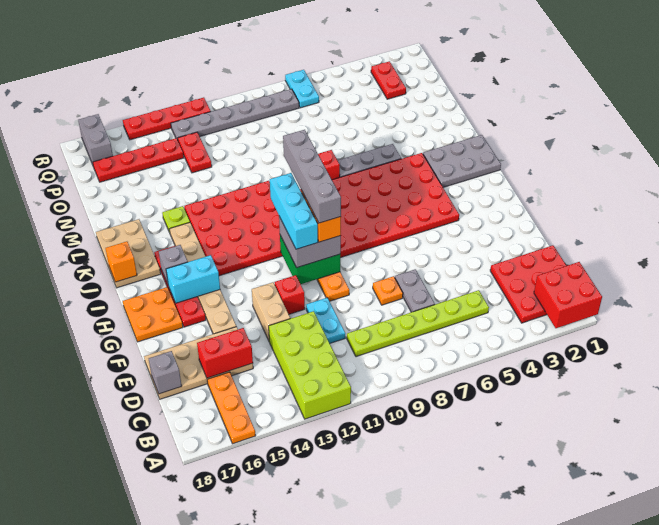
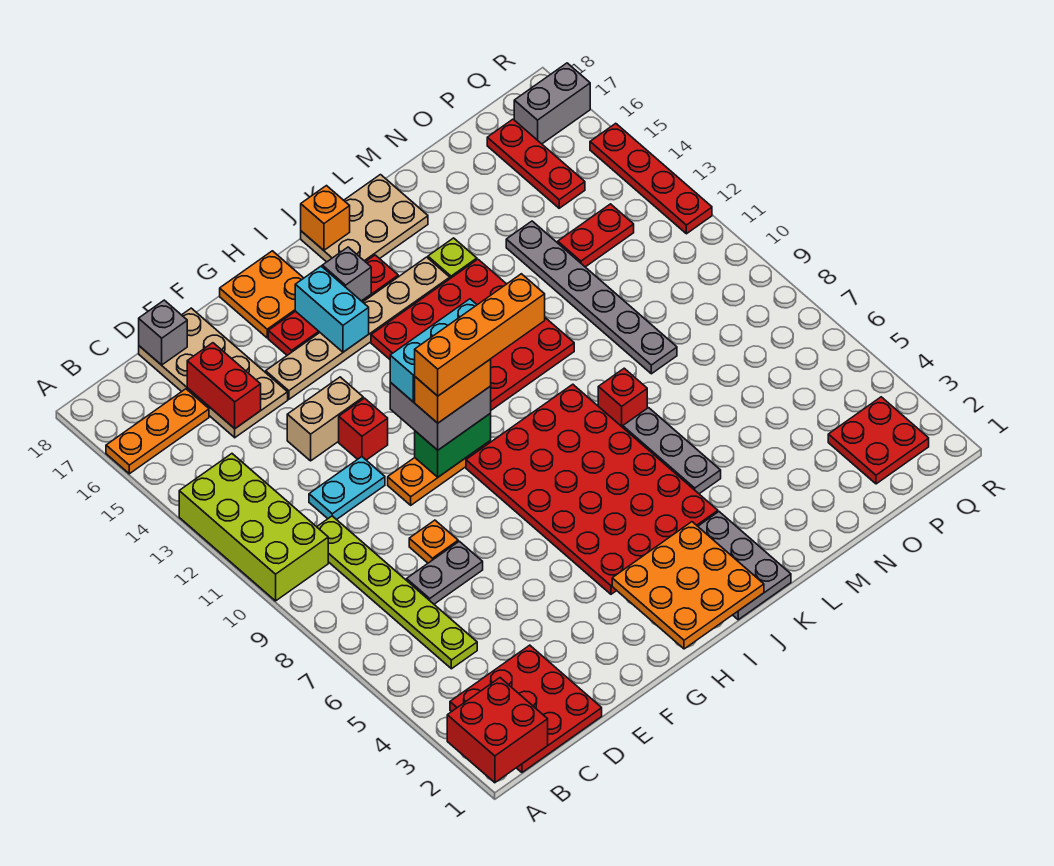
lime 2x4 brick [269,311,351,419] -> lime 2x4 brick turned to [179,454,328,601]
green 2x2 brick [280,235,340,284] -> green 1x2 brick [415,414,491,477]
grey 1x4 brick [283,130,341,223] -> orange 1x4 brick [415,274,545,396]
none -> orange 3x3 plate [612,522,764,649]
red 1x2 plate [371,61,406,99] -> red 2x2 plate [828,397,929,484]
red 1x4 plate [93,138,184,182] -> red 1x3 plate [487,119,585,208]
cyan 1x2 plate [285,70,319,108] -> none
grey 1x6 plate [171,89,299,140] -> grey 1x6 plate moved to [506,221,677,374]

